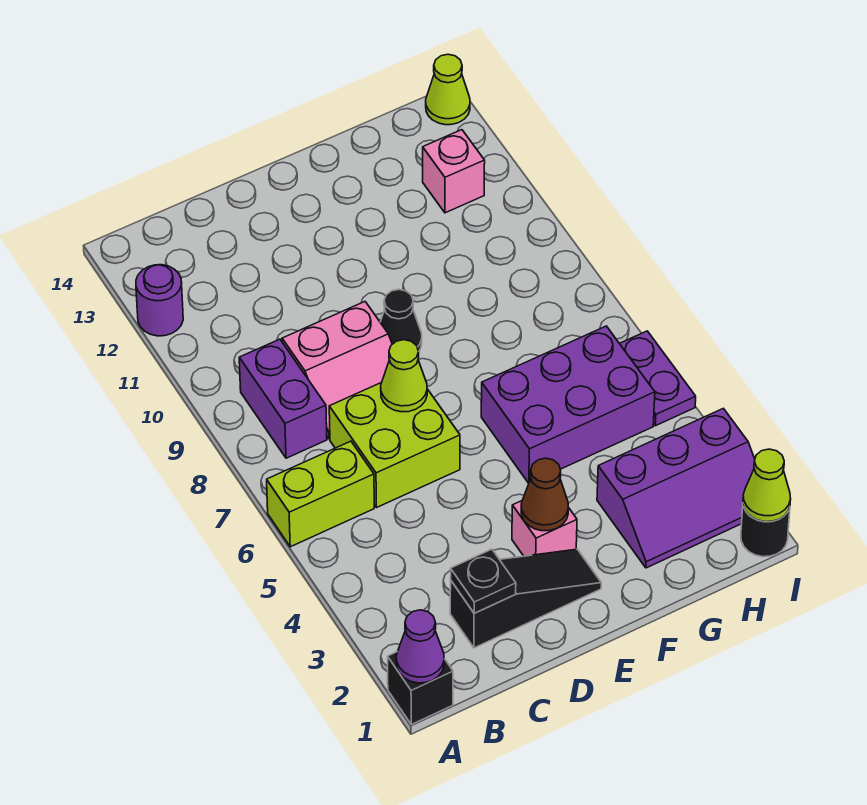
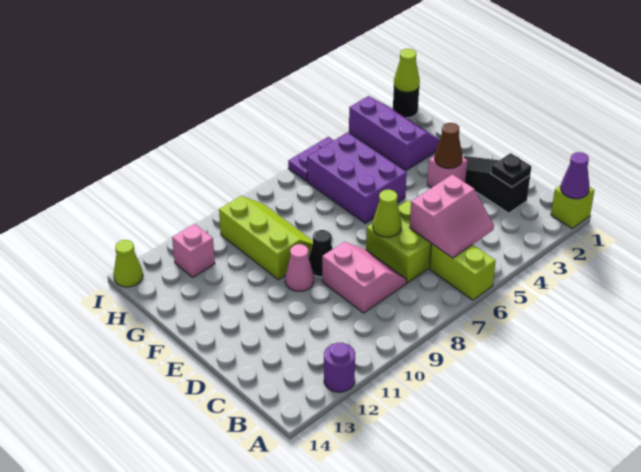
black 1x1 brick [388,652,453,724] -> lime 1x1 brick [551,185,594,228]
none -> pink 2x2 slope [410,174,494,258]
purple 1x2 brick [239,339,327,458] -> none
none -> pink 1x1 cone [285,244,314,291]
none -> lime 2x3 slope [219,196,313,280]

